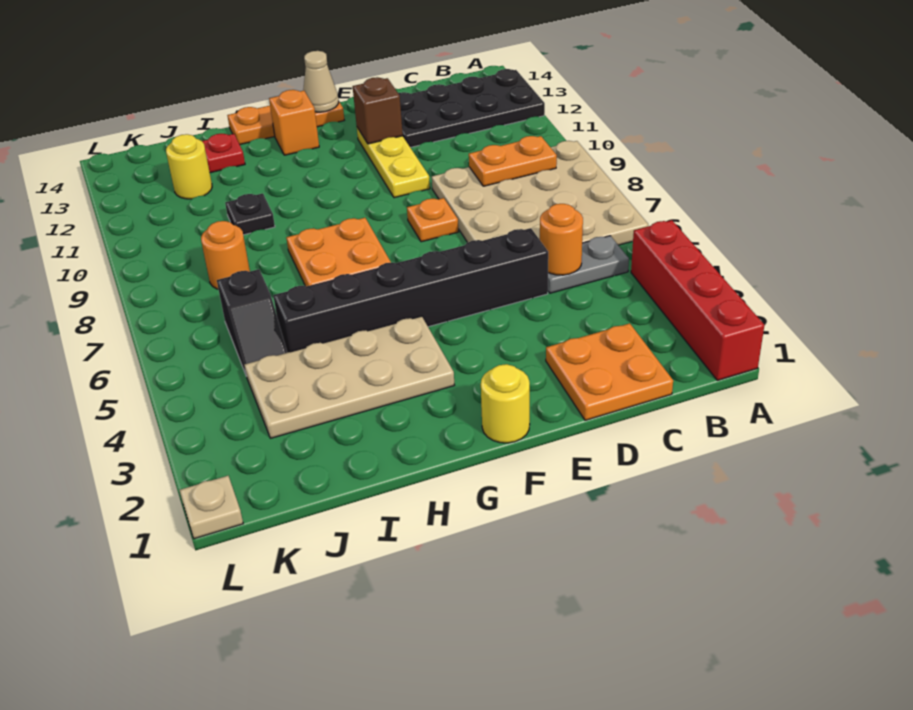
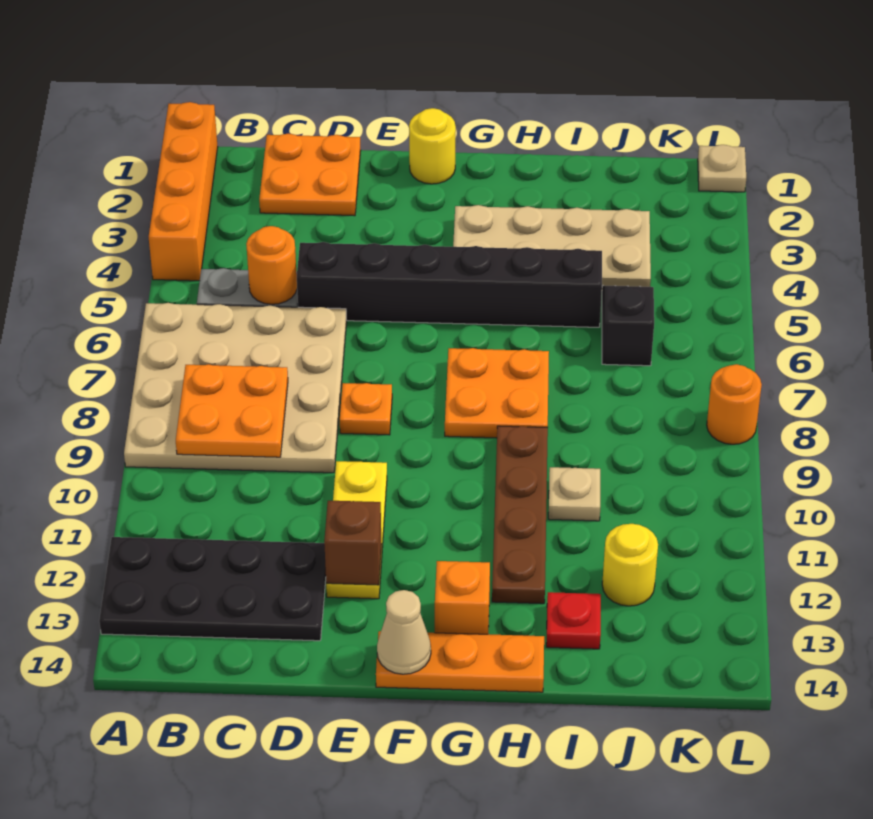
red 1x4 brick [631,220,764,380] -> orange 1x4 brick [149,102,218,281]
orange 1x2 plate [469,136,557,186] -> orange 2x2 plate [176,364,288,457]
none -> brown 1x4 plate [492,426,548,604]
black 1x1 plate [225,193,275,235] -> tan 1x1 plate [548,467,600,521]
orange 1x1 round brick [201,221,250,289] -> orange 1x1 round brick moved to [707,364,762,444]

